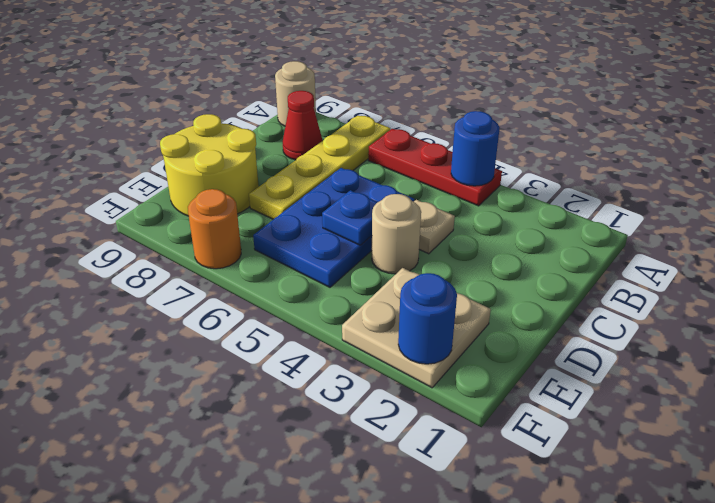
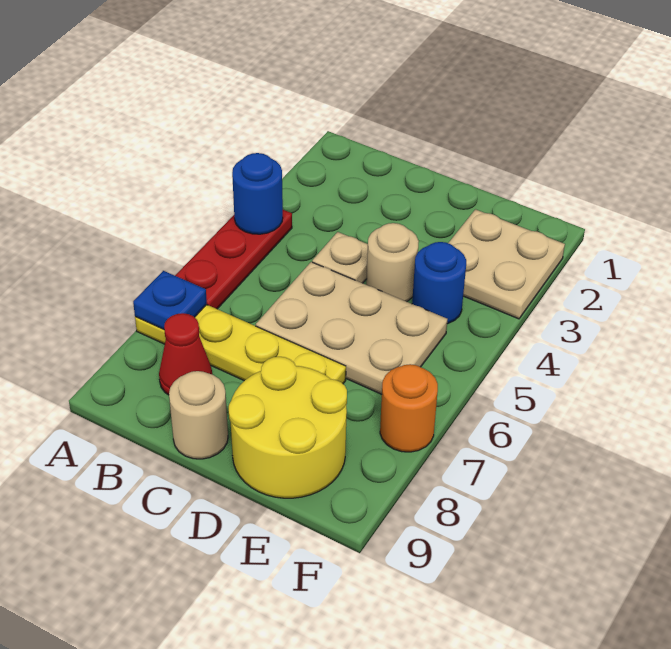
tan 1x1 round brick [275,61,316,126] -> tan 1x1 round brick moved to [169,371,228,459]
blue 2x3 plate [253,168,414,287] -> tan 2x3 plate [256,262,447,394]
blue 1x1 plate [322,190,378,245] -> blue 1x1 plate moved to [133,271,207,329]
blue 1x1 round brick [398,273,457,364] -> blue 1x1 round brick moved to [412,242,466,324]

